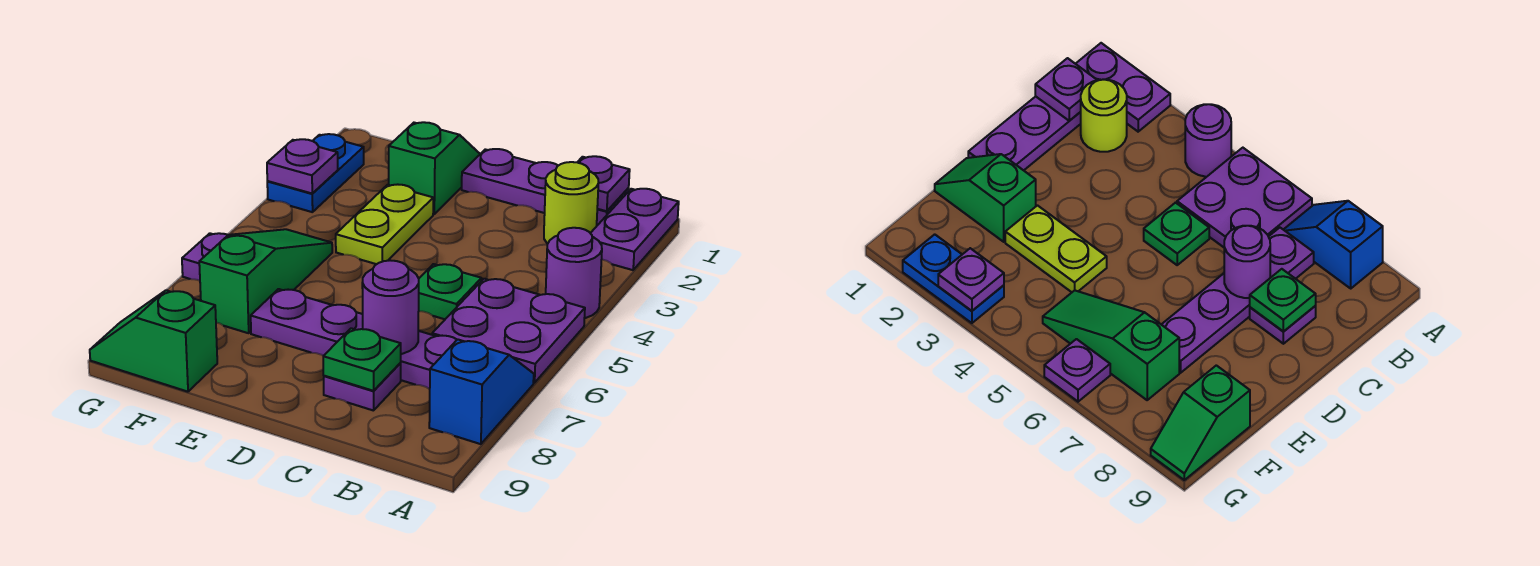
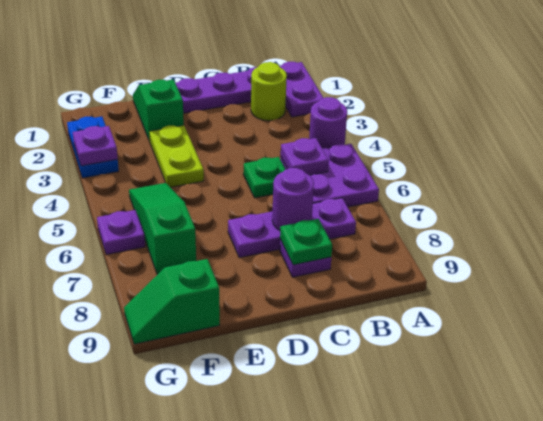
blue 1x2 slope [429,339,534,444] -> none
purple 1x1 plate [577,156,630,211] -> purple 1x1 plate moved to [281,138,329,175]
purple 1x4 plate [251,289,457,389] -> purple 1x3 plate [228,198,356,258]

